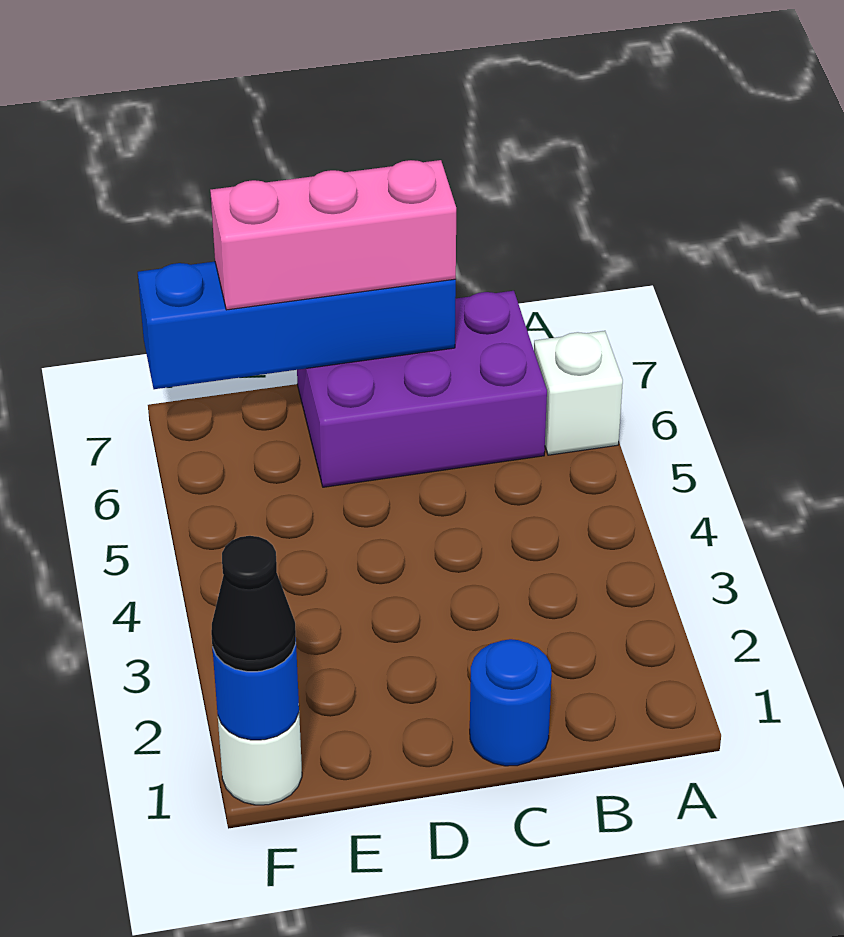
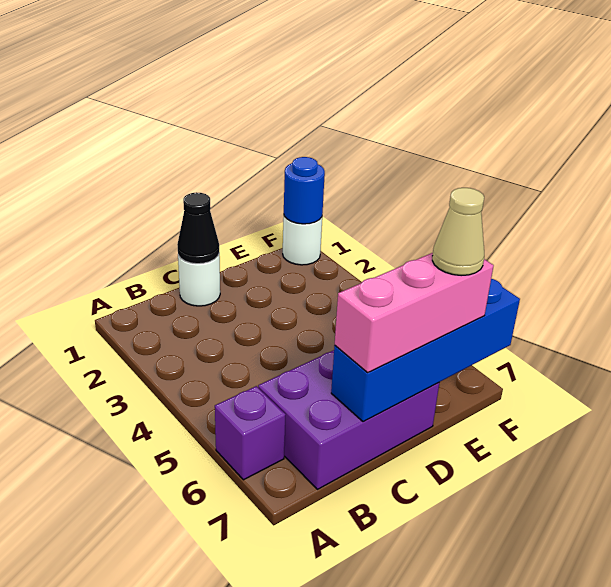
white 1x1 brick [534,331,623,455] -> purple 1x1 brick [215,386,286,480]
blue 1x1 round brick [470,639,552,766] -> white 1x1 round brick [178,255,220,306]
none -> tan 1x1 cone [432,188,484,276]
black 1x1 cone [211,536,296,672] -> black 1x1 cone moved to [177,192,219,264]

